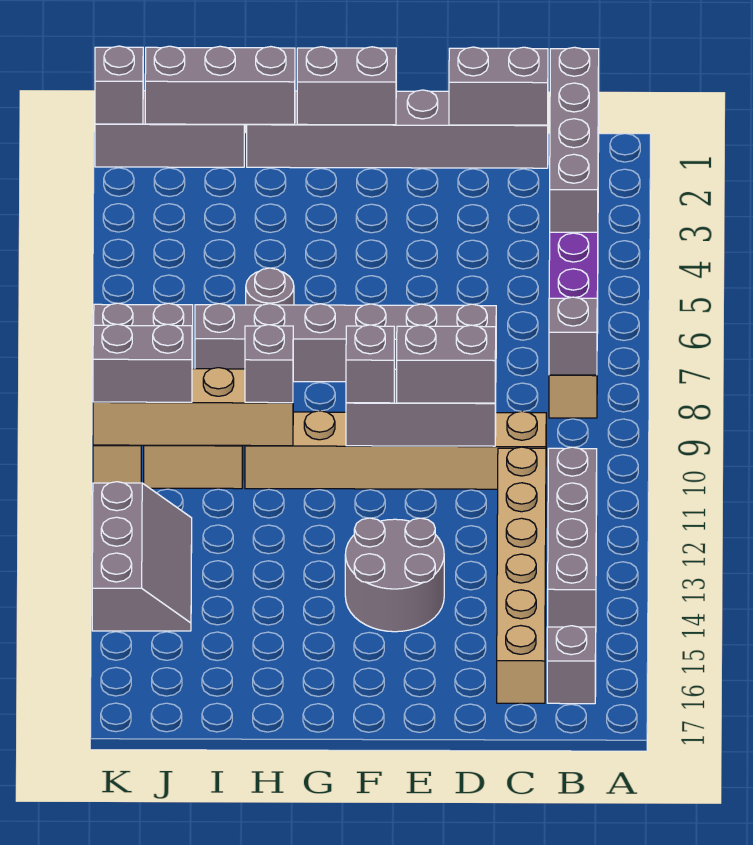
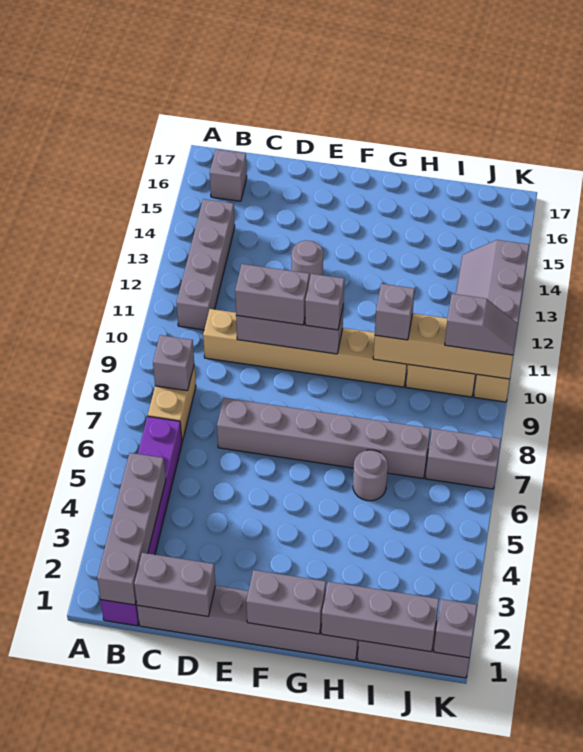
tan 1x6 brick [497,447,546,703] -> none
grey 2x2 round brick [345,518,444,632] -> grey 1x1 round brick [292,240,323,281]
grey 1x2 brick [93,324,192,402] -> grey 1x2 slope [445,294,518,355]

